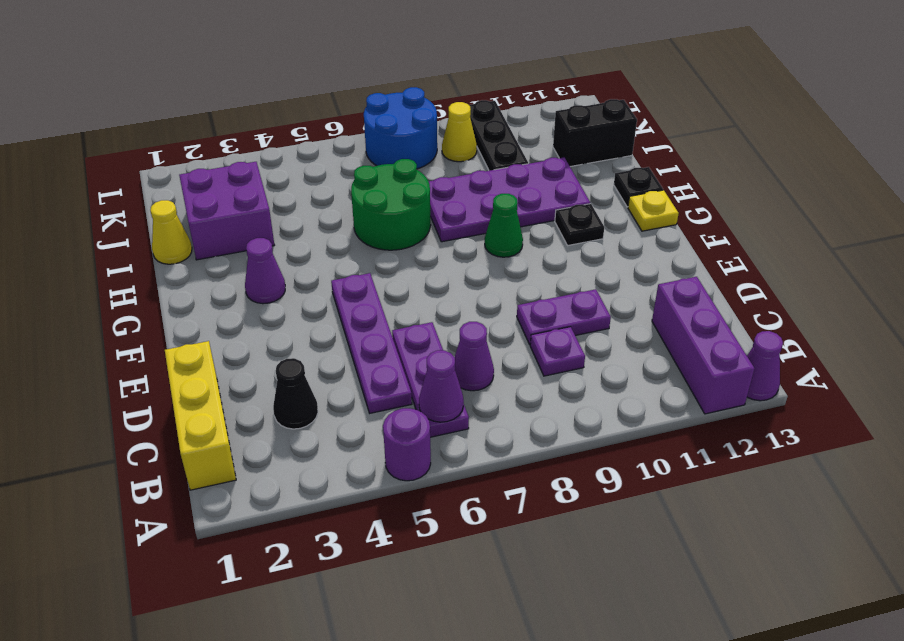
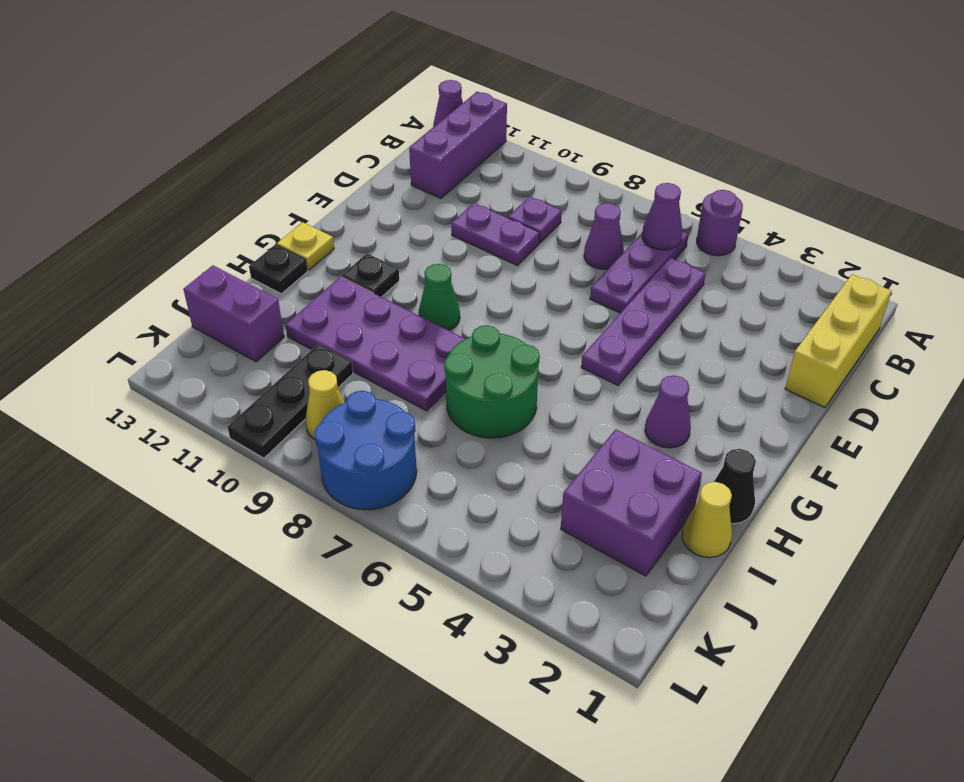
black 1x1 cone [273,358,318,429] -> black 1x1 cone moved to [714,449,756,524]
black 1x2 brick [553,99,637,167] -> purple 1x2 brick [183,265,284,362]

